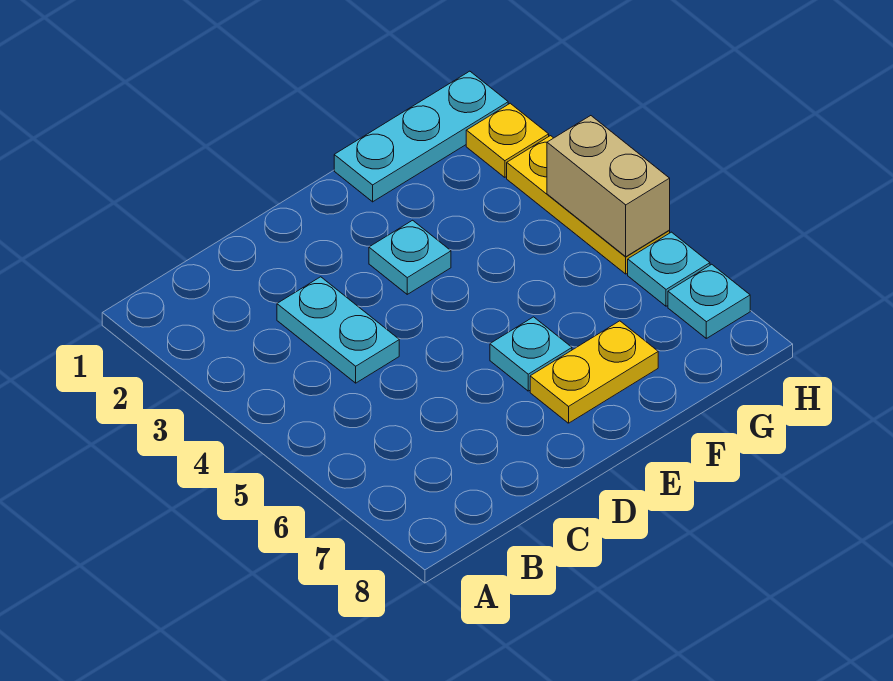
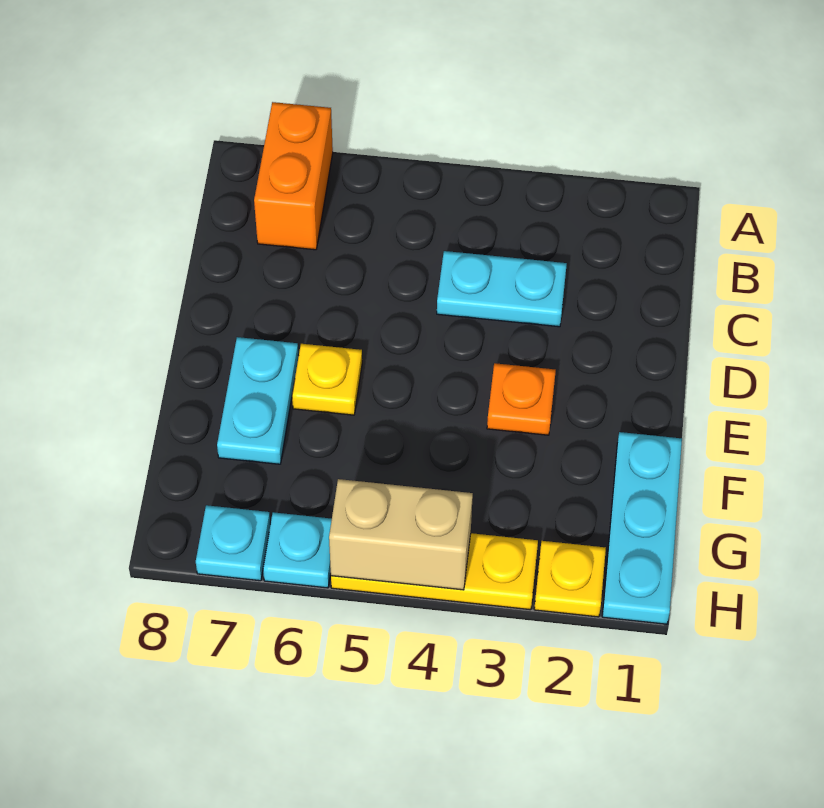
none -> orange 1x2 brick [254,102,333,250]
cyan 1x1 plate [369,220,451,294] -> orange 1x1 plate [487,363,556,435]
cyan 1x1 plate [490,317,572,391] -> yellow 1x1 plate [292,344,362,415]
yellow 1x2 plate [530,321,658,423] -> cyan 1x2 plate [217,337,299,464]

